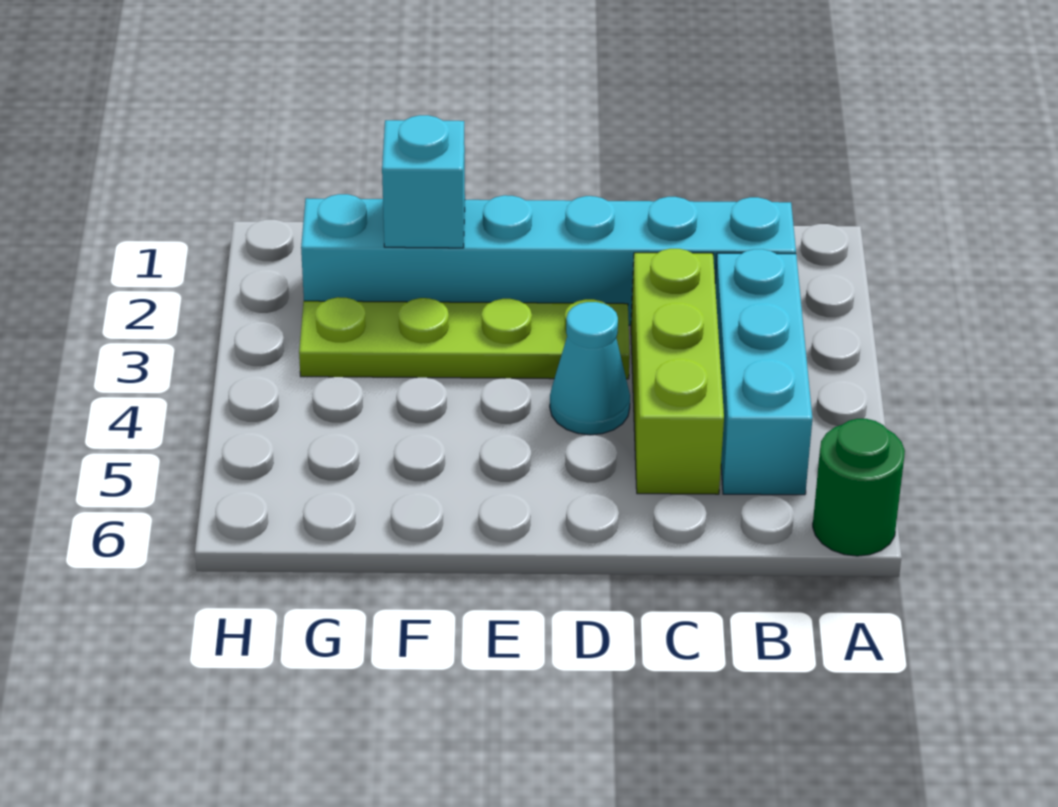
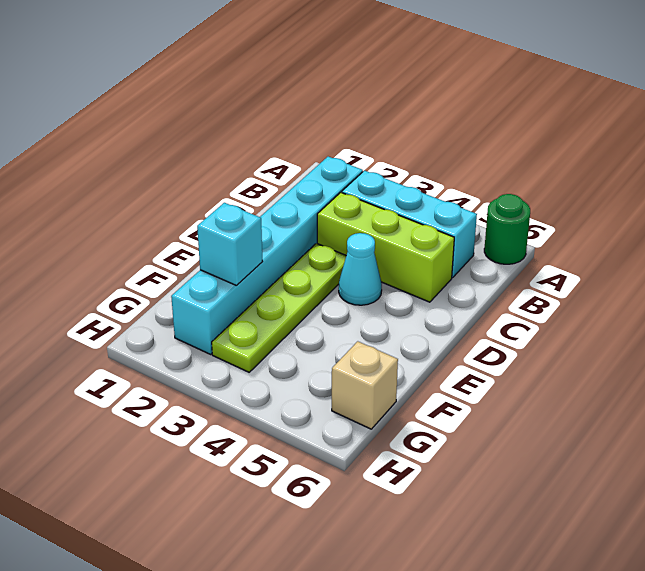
none -> tan 1x1 brick [332,341,398,429]

